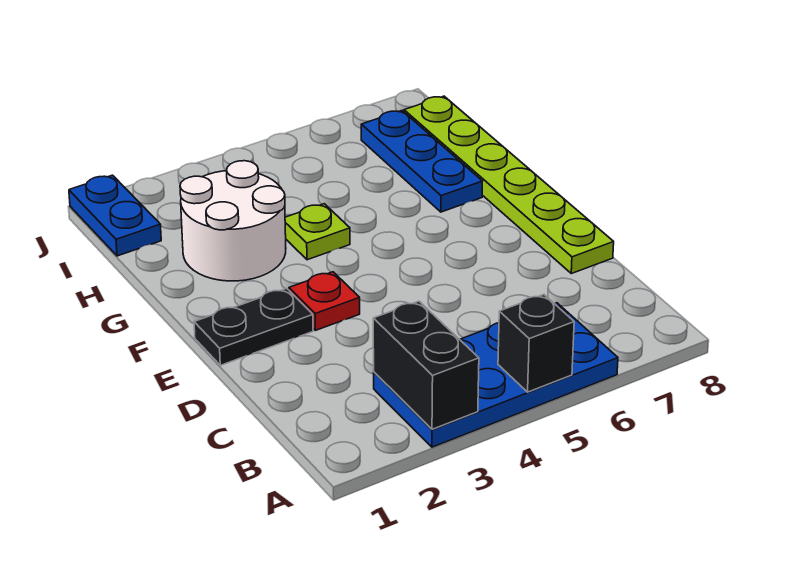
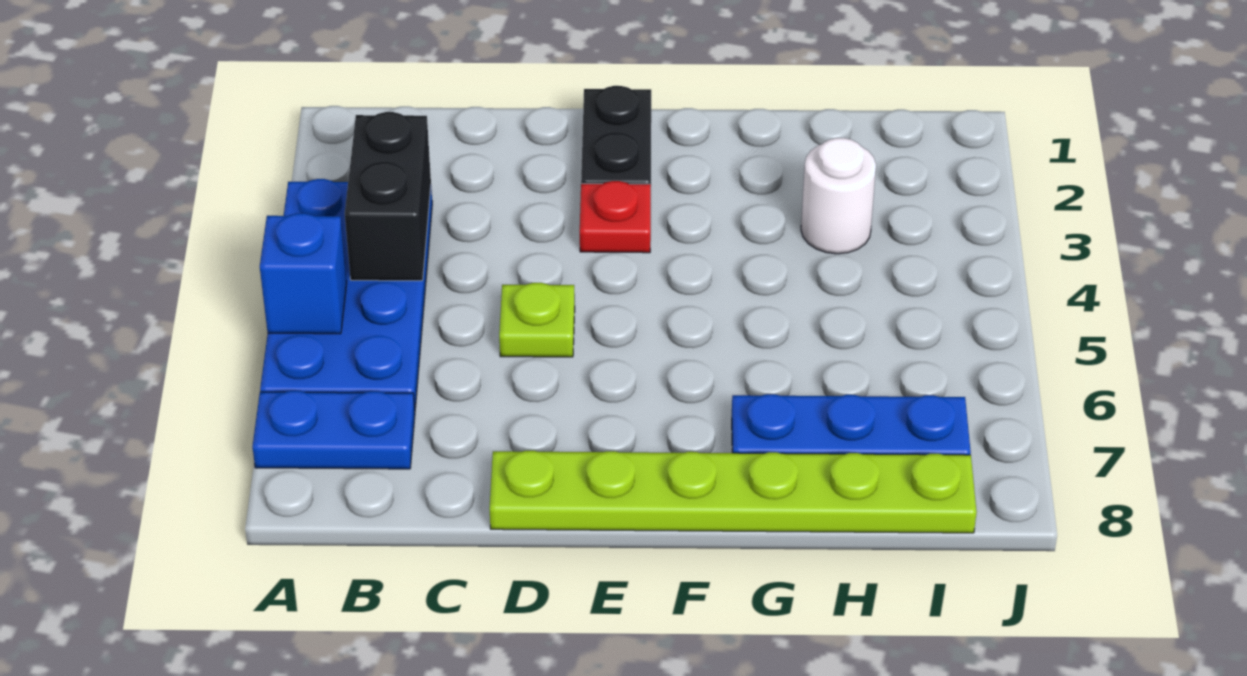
black 1x2 brick [373,301,479,429] -> black 1x2 brick turned to [345,112,431,281]
black 1x1 brick [498,295,574,392] -> blue 1x1 brick [260,213,347,334]
white 2x2 round brick [180,161,286,281] -> white 1x1 round brick [801,138,876,254]
lime 1x1 plate [285,204,350,260] -> lime 1x1 plate moved to [499,283,575,357]
blue 1x2 plate [69,175,161,256] -> blue 1x2 plate moved to [253,391,415,469]

